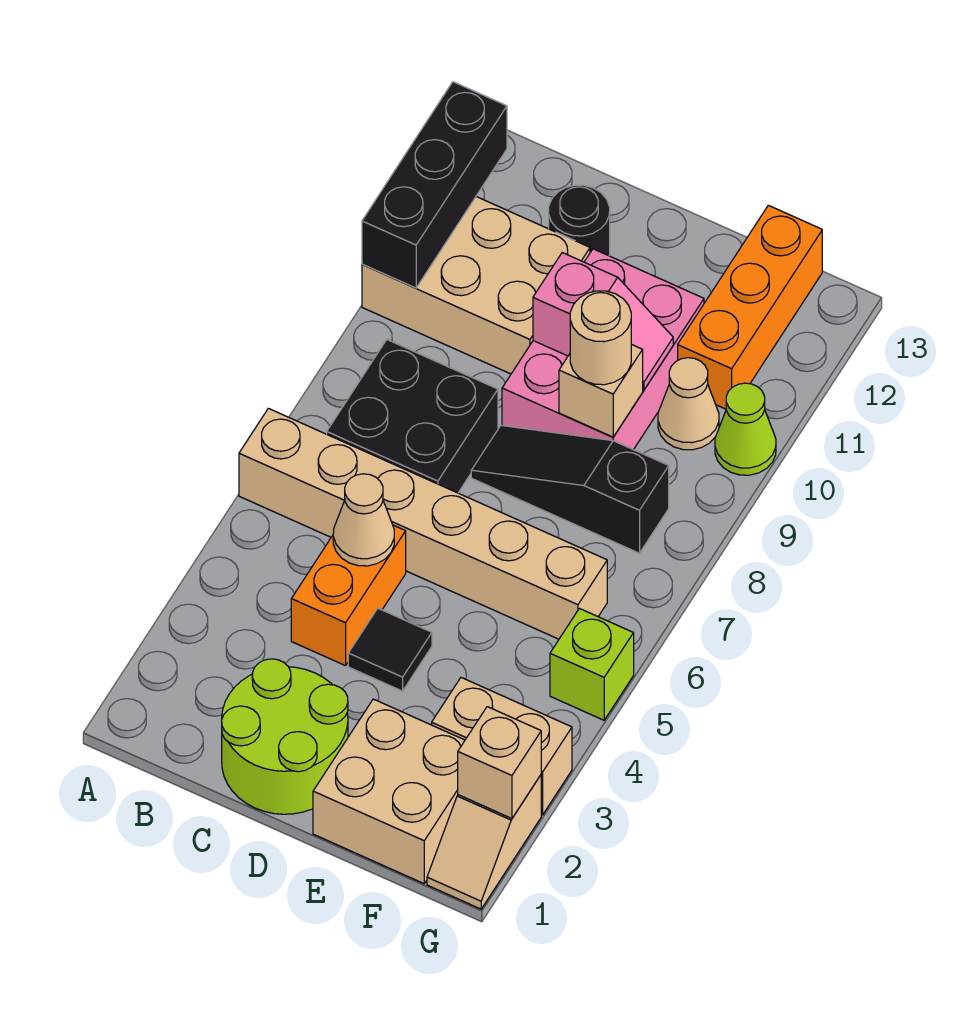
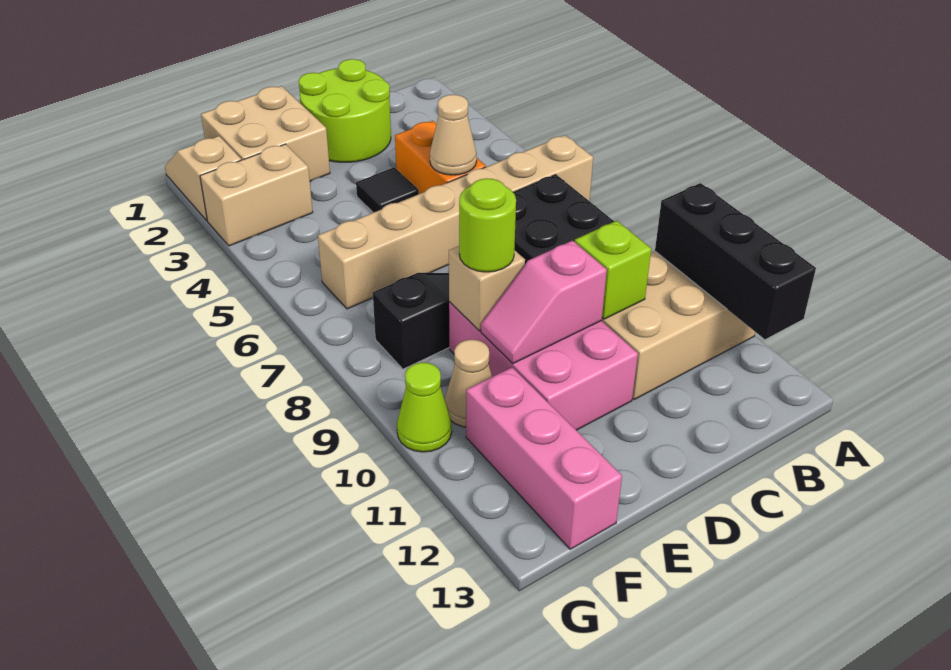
black 1x1 round brick [549,185,610,256] -> none
tan 1x1 round brick [570,291,631,385] -> lime 1x1 round brick [459,178,516,272]
orange 1x3 brick [678,205,822,409] -> pink 1x3 brick [466,367,622,549]
tan 1x1 brick [458,707,541,818] -> none
lime 1x1 brick [550,609,634,720] -> lime 1x1 brick moved to [575,221,651,319]

